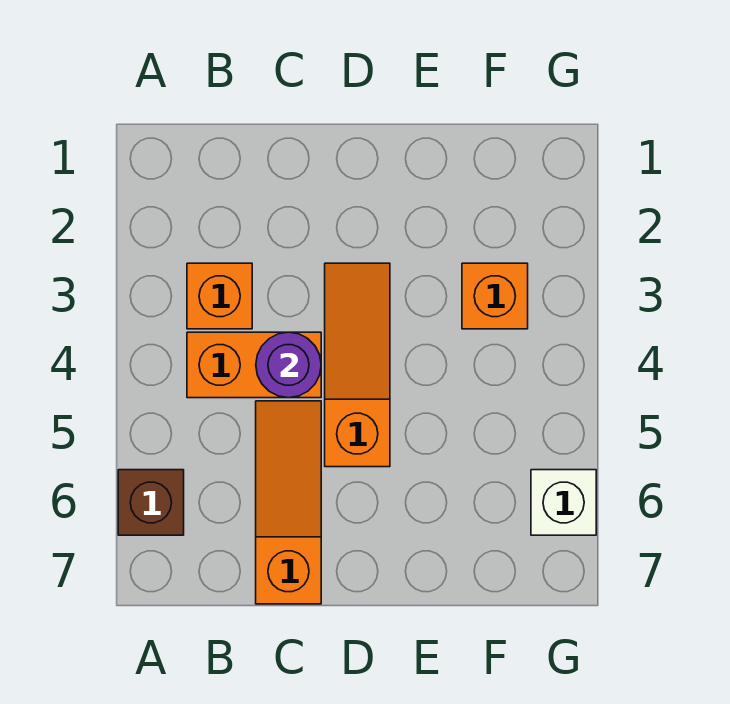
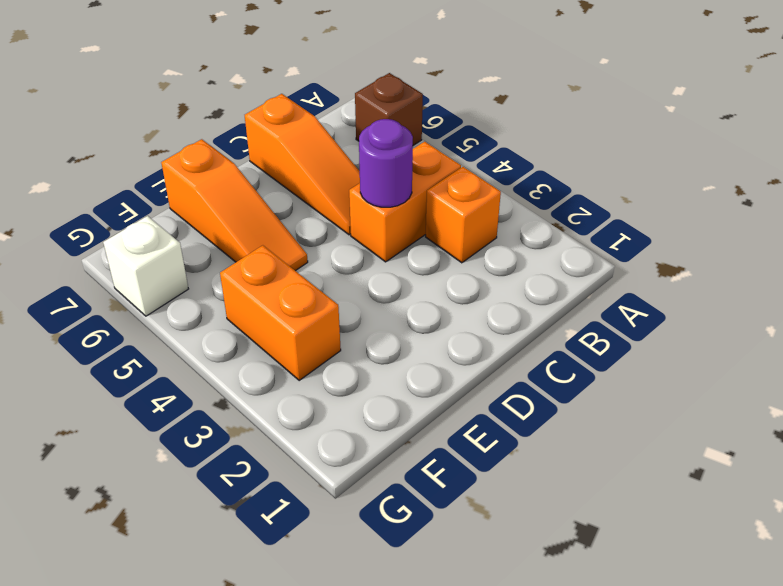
orange 1x3 slope [325,263,390,467] -> orange 1x3 slope moved to [161,139,308,271]
orange 1x1 brick [462,263,528,329] -> orange 1x2 brick [220,245,341,380]

